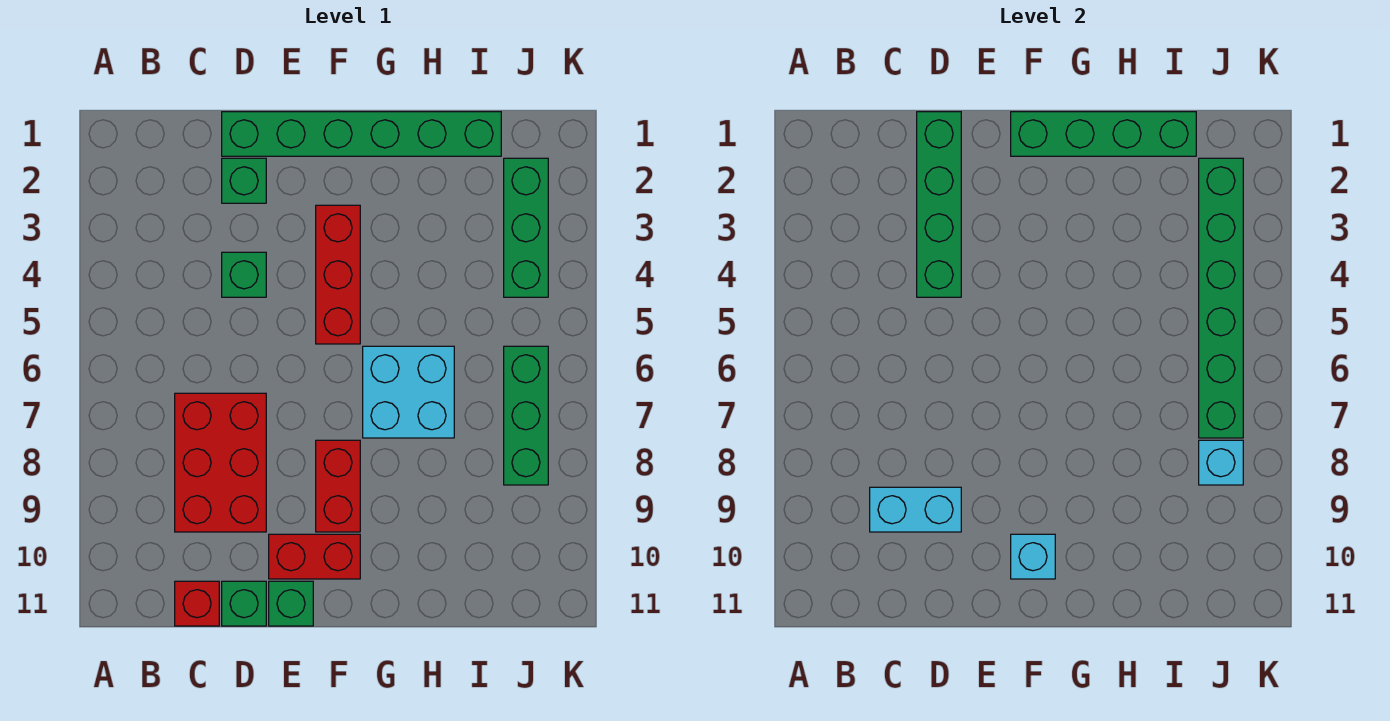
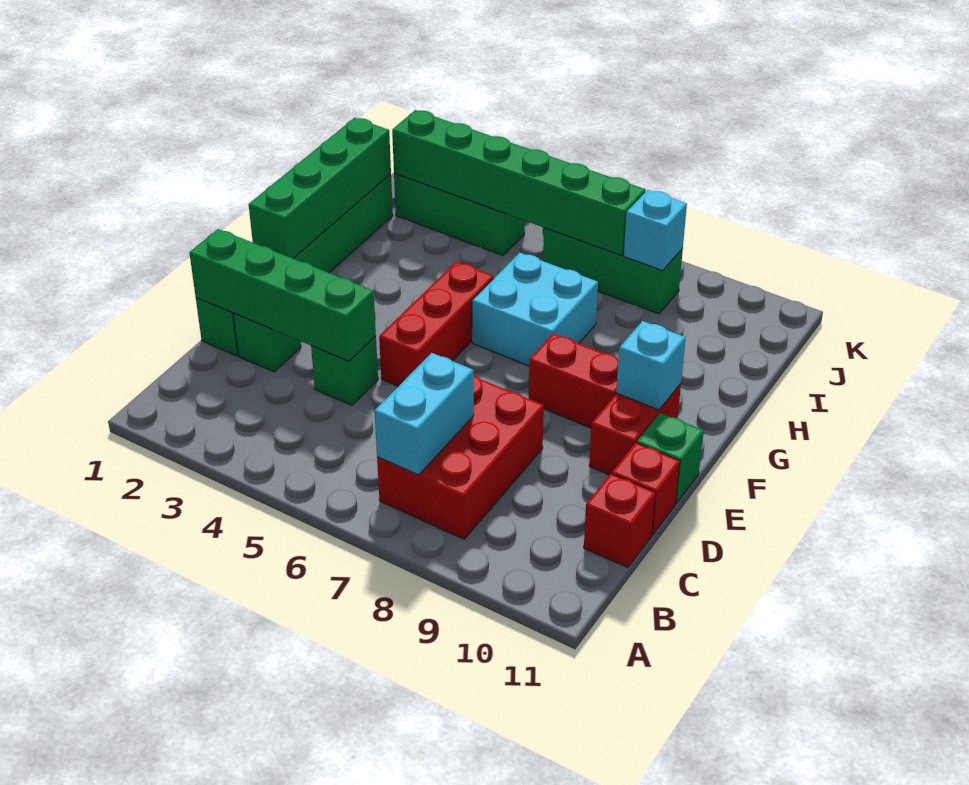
red 2x3 brick [175,393,266,532] -> red 2x3 brick turned to [377,376,544,539]
cyan 1x2 brick [870,487,961,532] -> cyan 1x2 brick moved to [375,353,474,475]
green 1x1 brick [222,581,266,626] -> red 1x1 brick [612,443,680,535]
red 1x3 brick [316,205,360,344] -> red 1x3 brick turned to [379,262,494,386]

